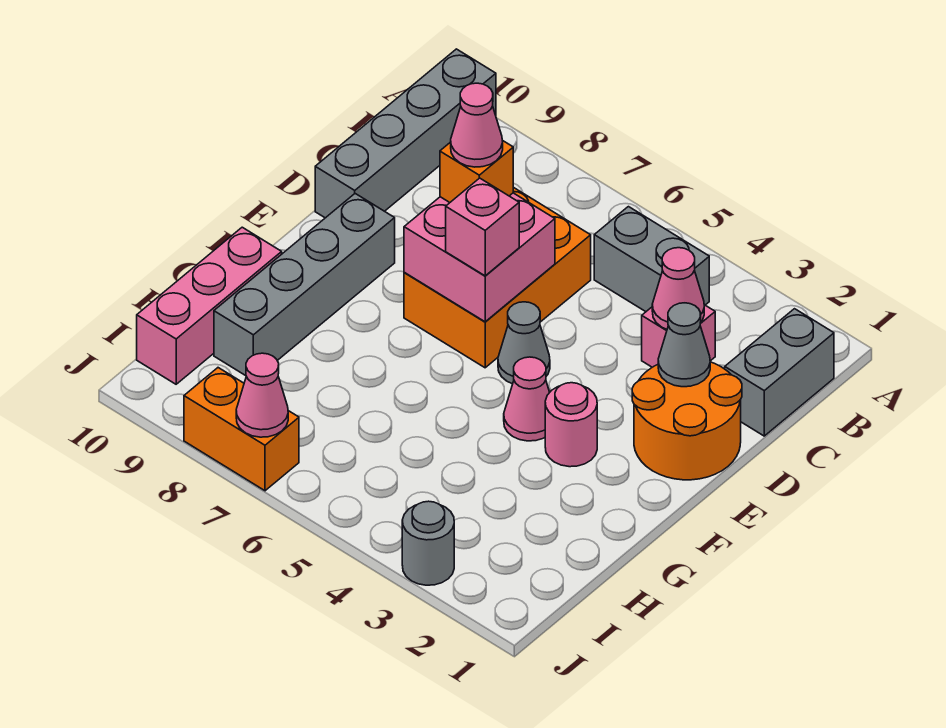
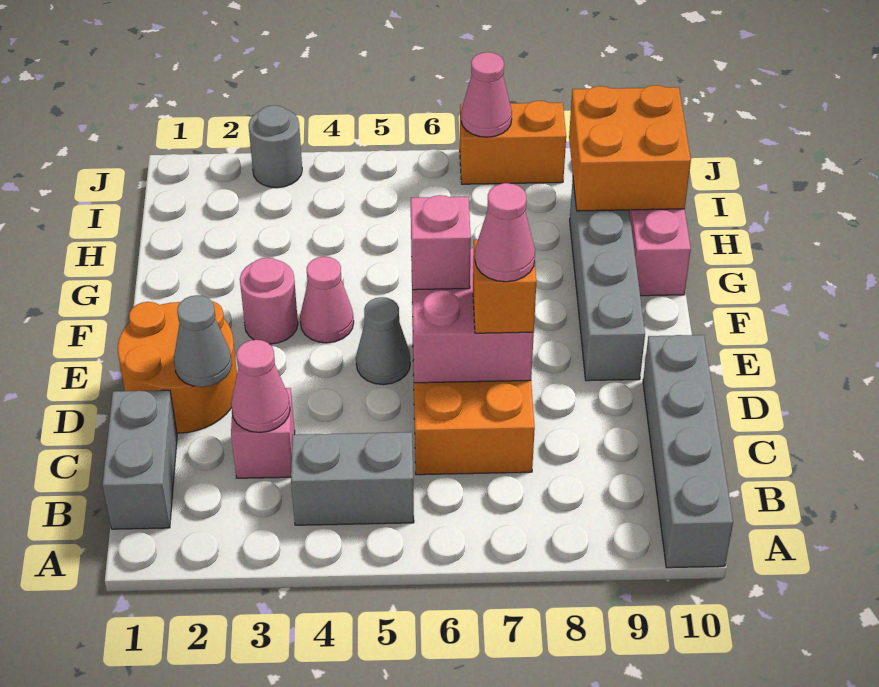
none -> orange 2x2 brick [569,85,691,211]

